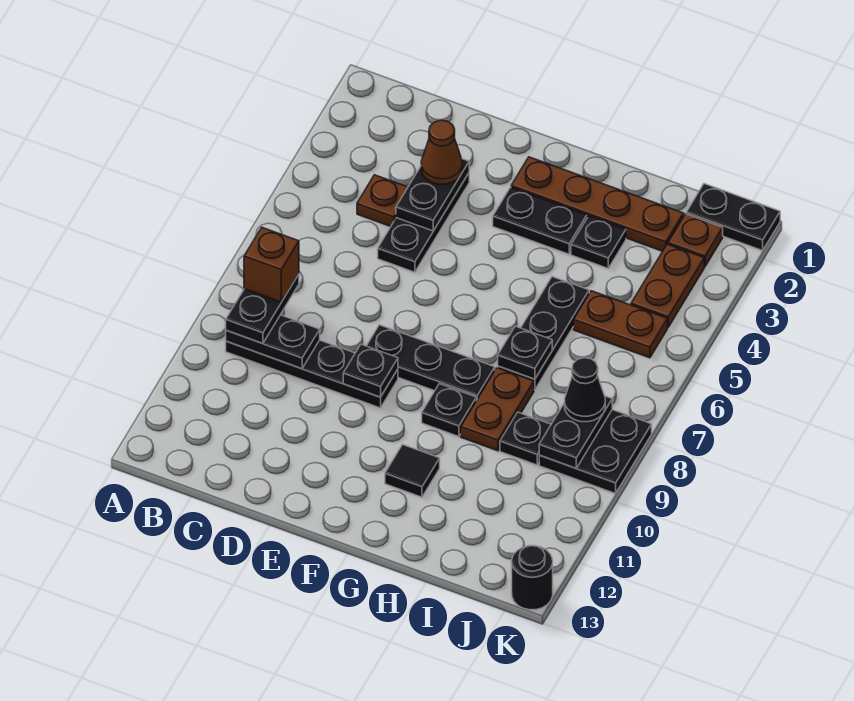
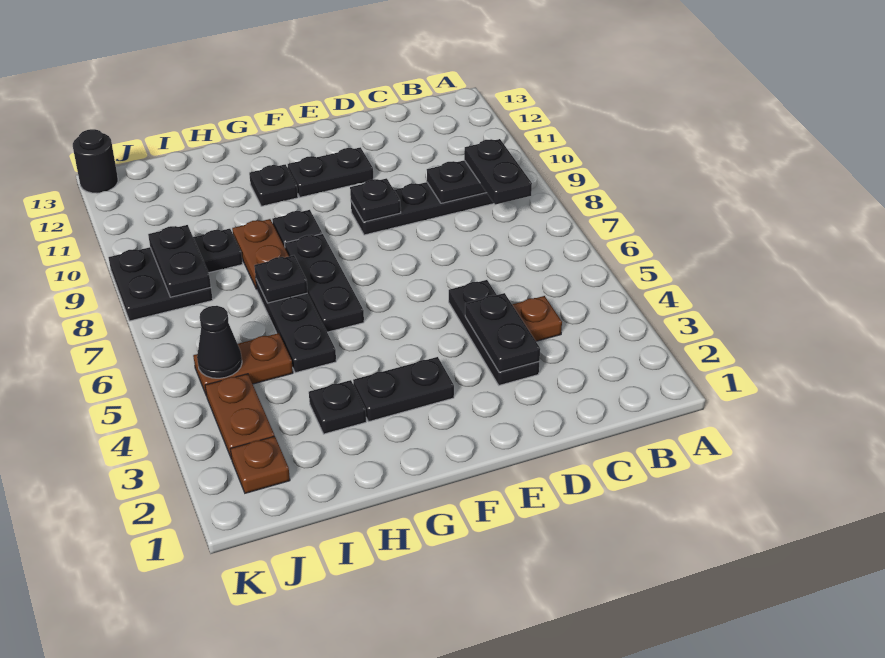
brown 1x1 brick [244,228,299,302] -> none
brown 1x1 cone [421,120,462,184] -> none
black 1x3 plate [367,325,495,401] -> black 1x3 plate turned to [285,234,364,332]
brown 1x4 plate [511,157,684,251] -> none
black 1x1 tile [385,445,440,497] -> black 1x1 plate [249,164,298,206]
black 1x2 plate [686,184,780,251] -> black 1x2 plate moved to [288,147,373,197]
black 1x1 cone [565,358,605,422] -> black 1x1 cone moved to [197,306,242,378]

